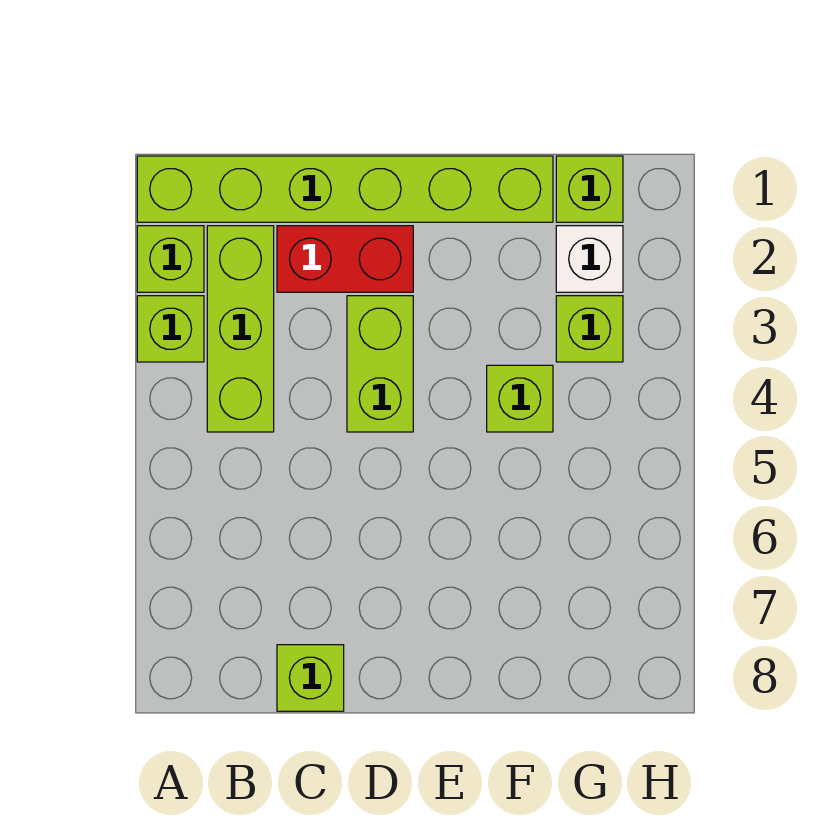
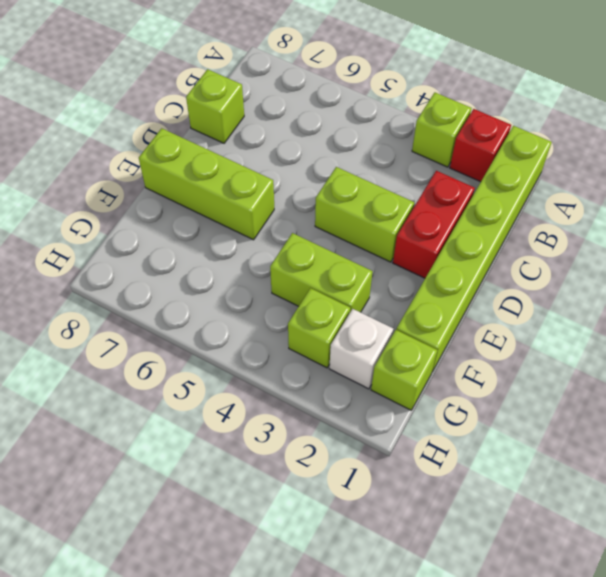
lime 1x1 brick [137,226,204,292] -> red 1x1 brick [450,109,511,182]
lime 1x3 brick [207,226,274,432] -> lime 1x3 brick moved to [139,128,274,240]
lime 1x1 brick [487,365,553,432] -> lime 1x2 brick [270,233,373,312]

